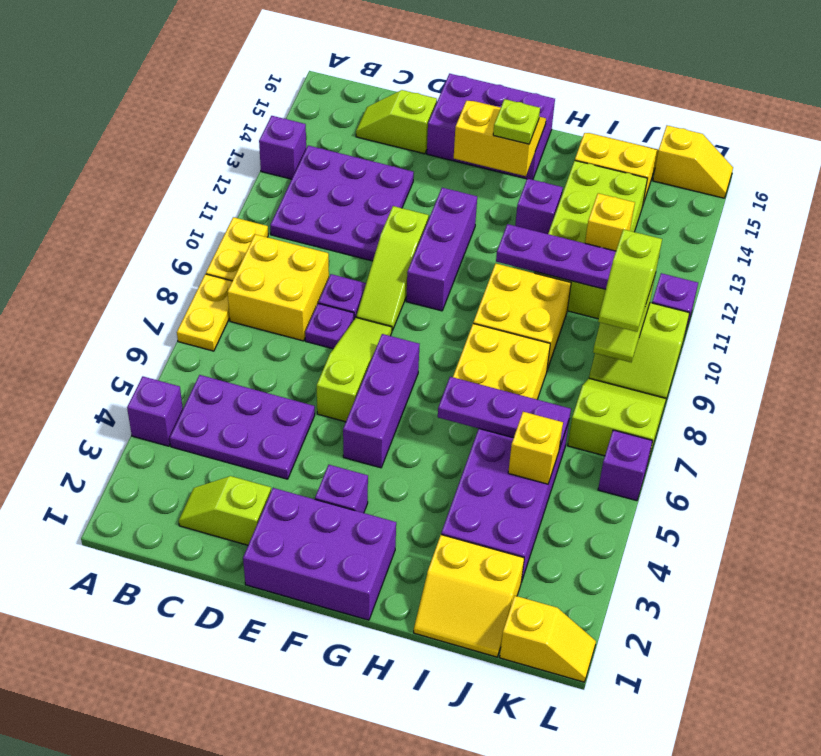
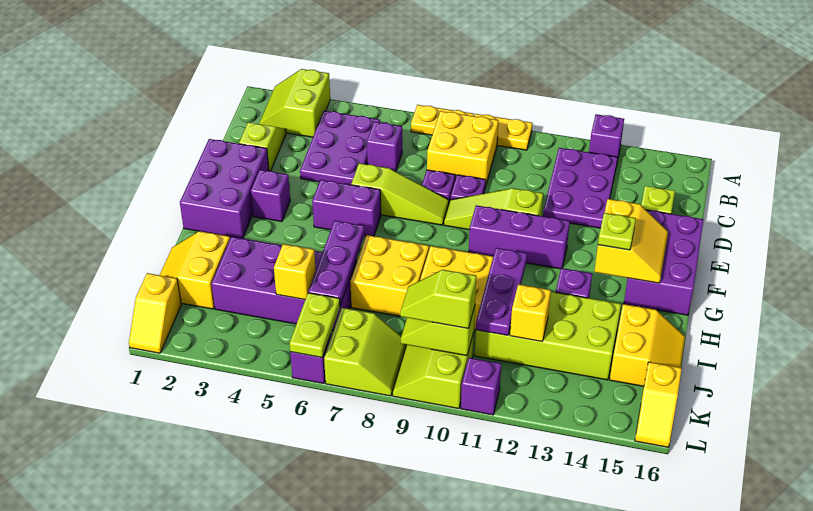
none -> lime 2x2 slope [259,69,330,137]
purple 1x1 brick [127,376,183,446] -> purple 1x1 brick moved to [367,122,402,171]
purple 3x3 plate [270,146,414,261] -> purple 2x3 plate [543,148,618,228]
purple 1x3 brick [343,334,420,468] -> purple 1x2 brick [312,180,381,236]
none -> lime 1x2 plate [290,293,340,357]

